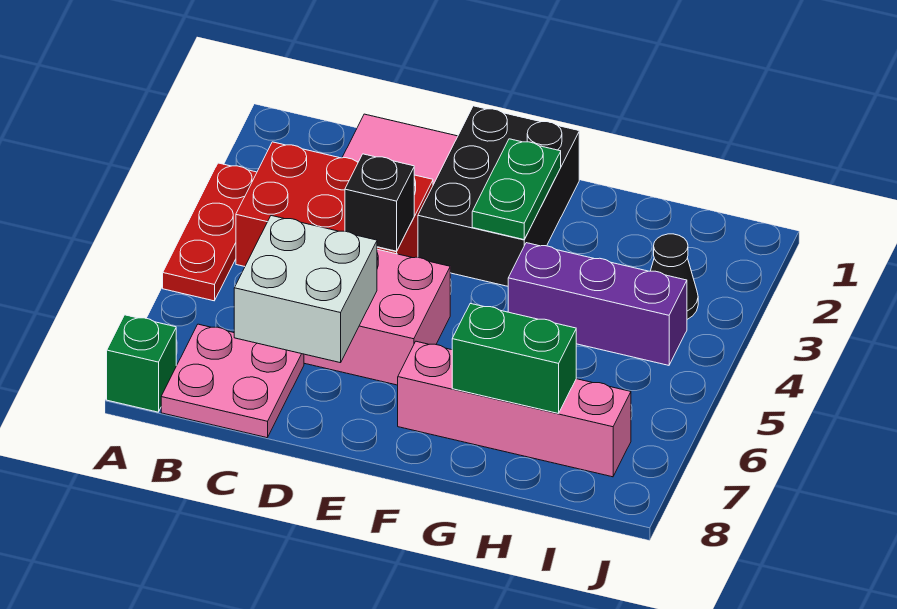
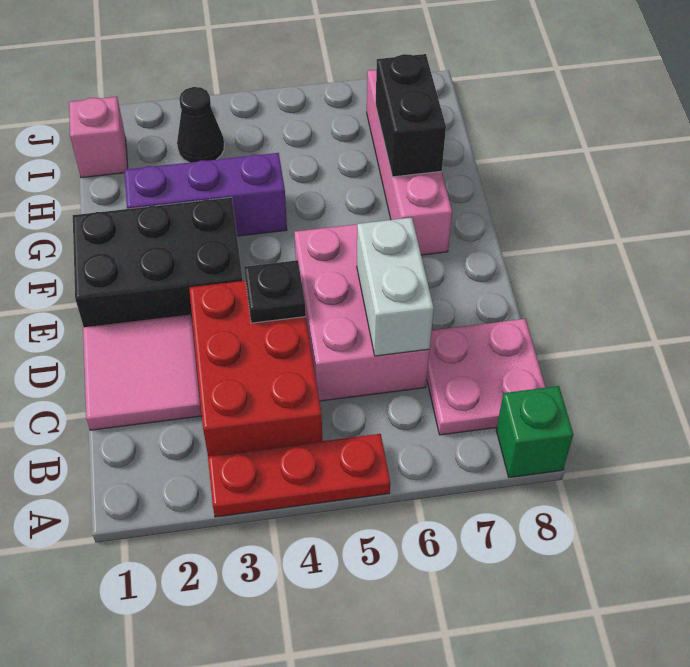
white 2x2 brick [234,216,377,363] -> white 1x2 brick [357,218,434,356]
black 1x1 brick [345,154,414,251] -> black 1x1 plate [244,260,306,323]
green 1x2 plate [472,139,561,240] -> none
purple 1x3 brick [508,243,687,365] -> purple 1x3 brick turned to [124,153,287,236]
green 1x2 brick [452,303,576,414] -> black 1x2 brick [376,54,446,177]
none -> pink 1x1 brick [69,97,128,178]

